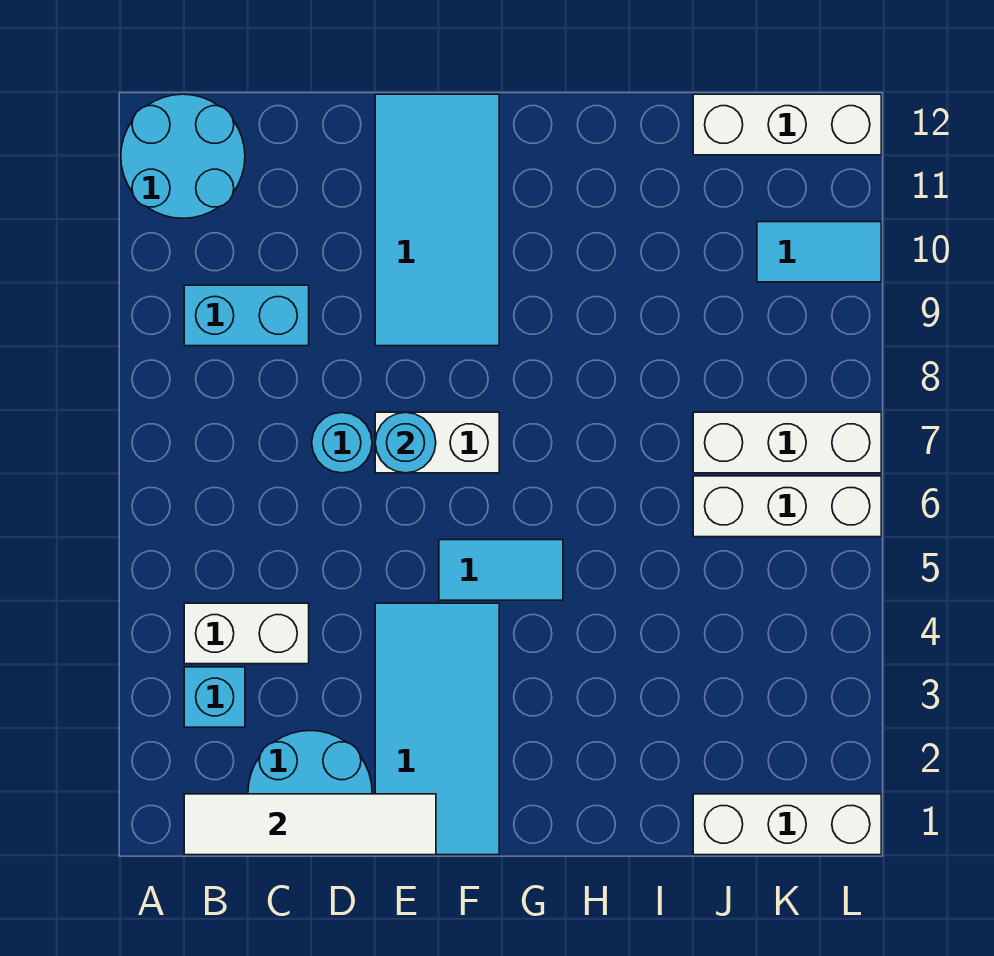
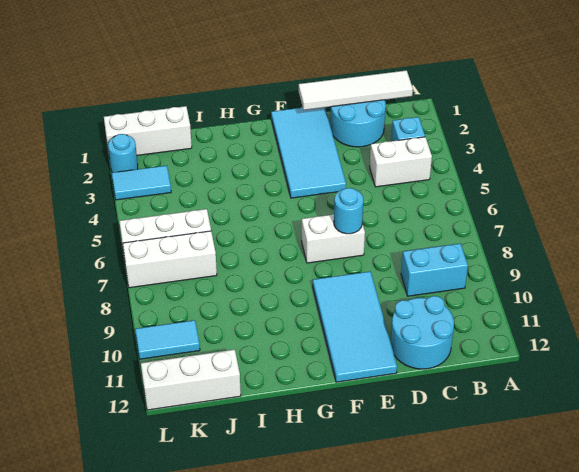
cyan 2x2 round brick [121,94,245,218] -> cyan 2x2 round brick moved to [391,296,454,369]
cyan 1x1 round brick [312,412,372,473] -> cyan 1x1 round brick moved to [108,134,138,173]
cyan 1x2 tile [439,540,563,600] -> cyan 1x2 tile moved to [112,166,171,200]

